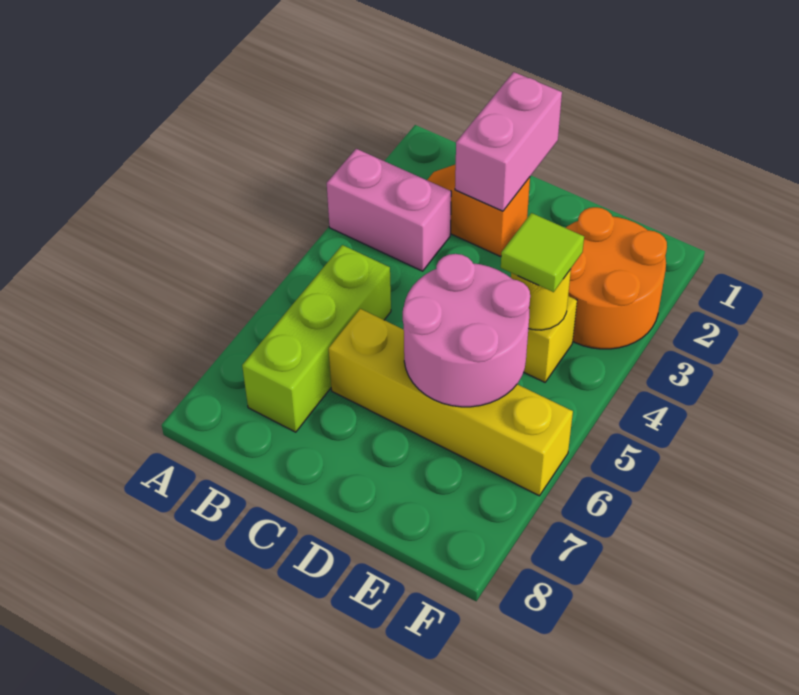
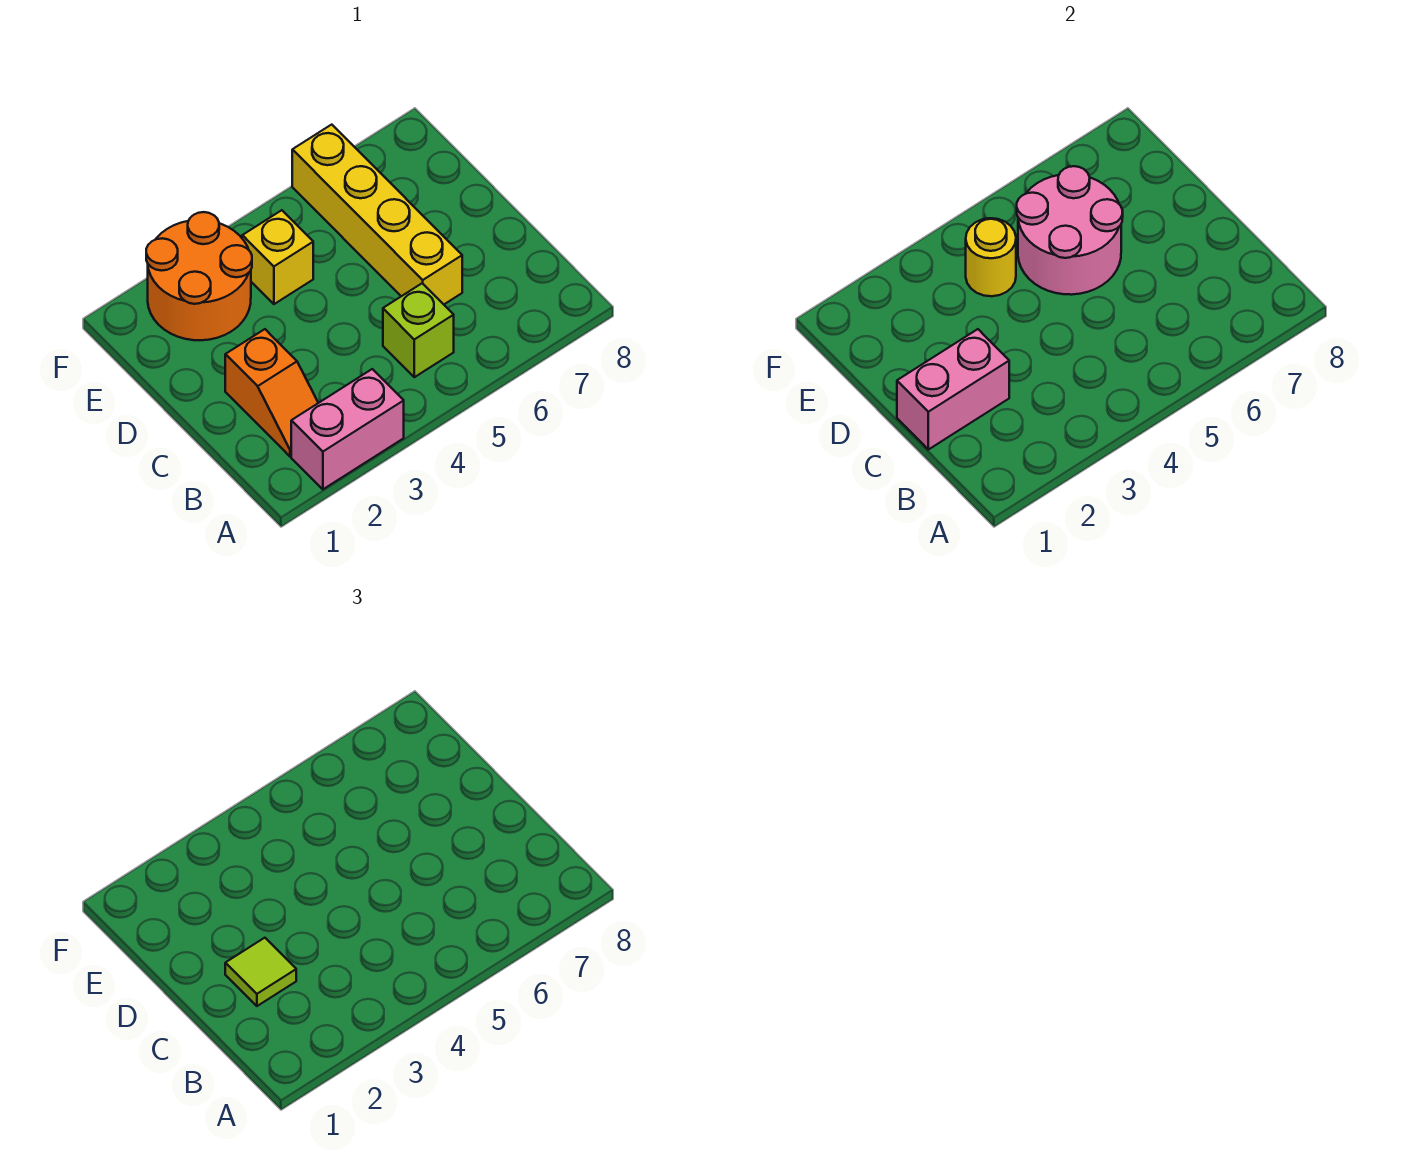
pink 1x2 brick [327,149,451,271] -> pink 1x2 brick turned to [291,369,404,489]
lime 1x3 brick [242,245,391,432] -> lime 1x1 brick [383,283,454,377]
lime 1x1 tile [501,213,584,292] -> lime 1x1 tile moved to [225,938,296,1006]

